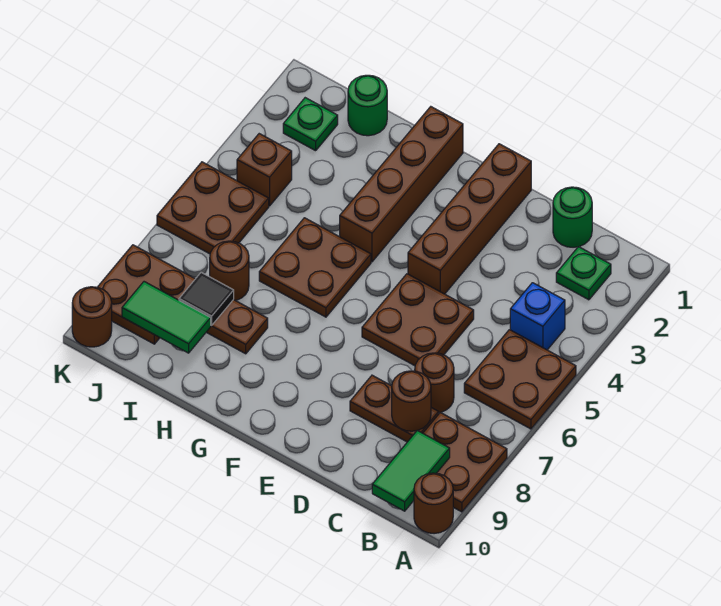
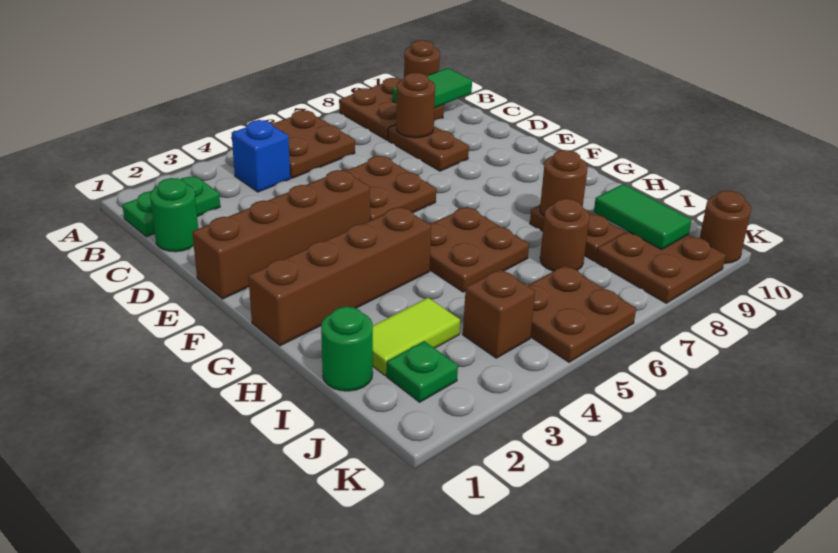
green 1x1 plate [556,247,611,300] -> green 1x2 plate [122,177,220,237]
brown 1x1 round brick [415,353,454,413] -> brown 1x1 round brick moved to [540,150,588,216]
none -> lime 1x2 tile [373,298,460,375]
black 1x1 tile [179,272,234,325] -> none

